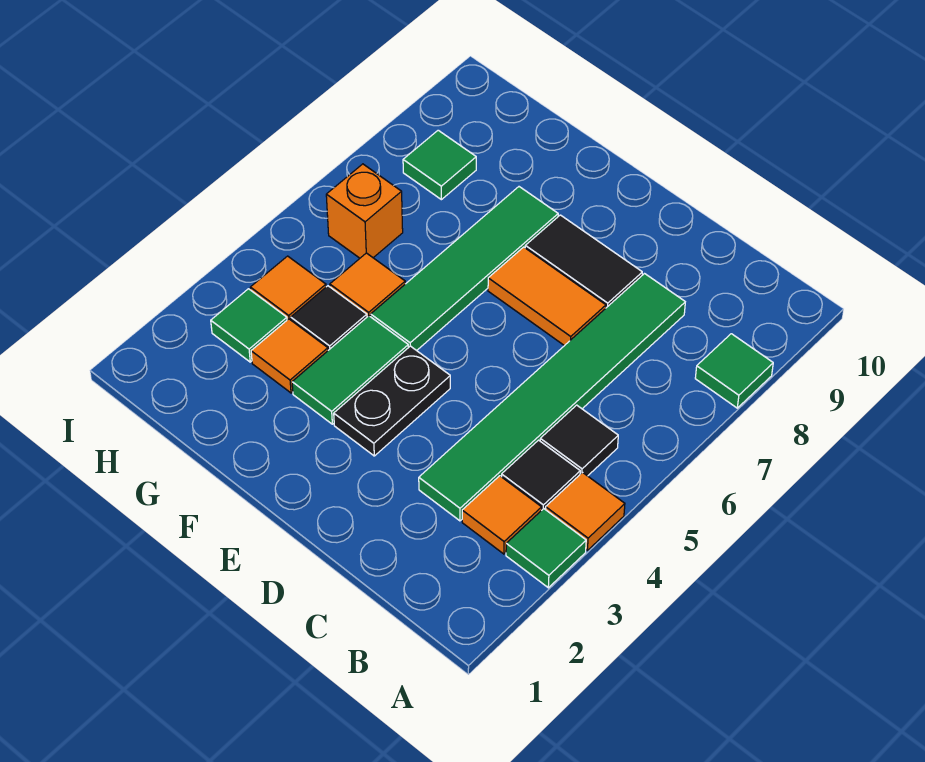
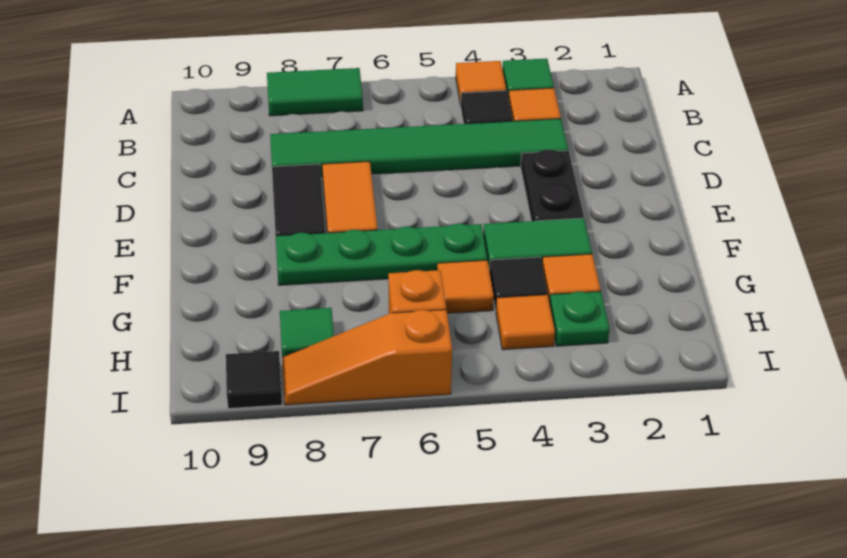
green 1x1 tile [695,334,773,408] -> green 1x2 tile [267,68,363,116]
black 1x1 tile [540,405,618,476] -> black 1x1 tile moved to [226,351,282,409]
black 1x2 plate [334,346,450,456] -> black 1x2 plate turned to [521,150,584,221]
green 1x4 tile [371,187,558,351] -> green 1x4 plate [276,224,487,285]
green 1x1 tile [211,289,287,362] -> green 1x1 plate [550,291,610,346]
none -> orange 1x3 slope [282,310,452,405]

